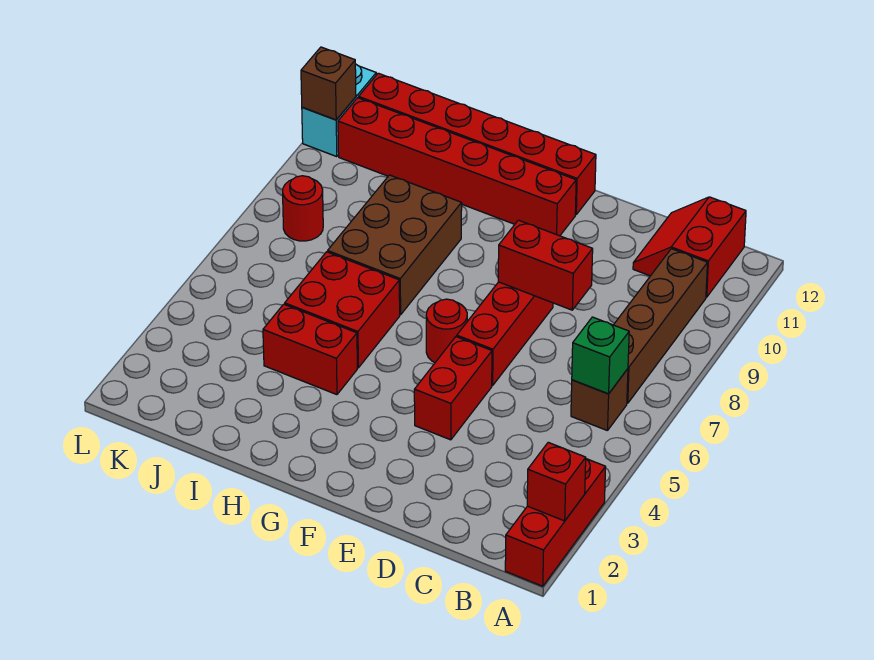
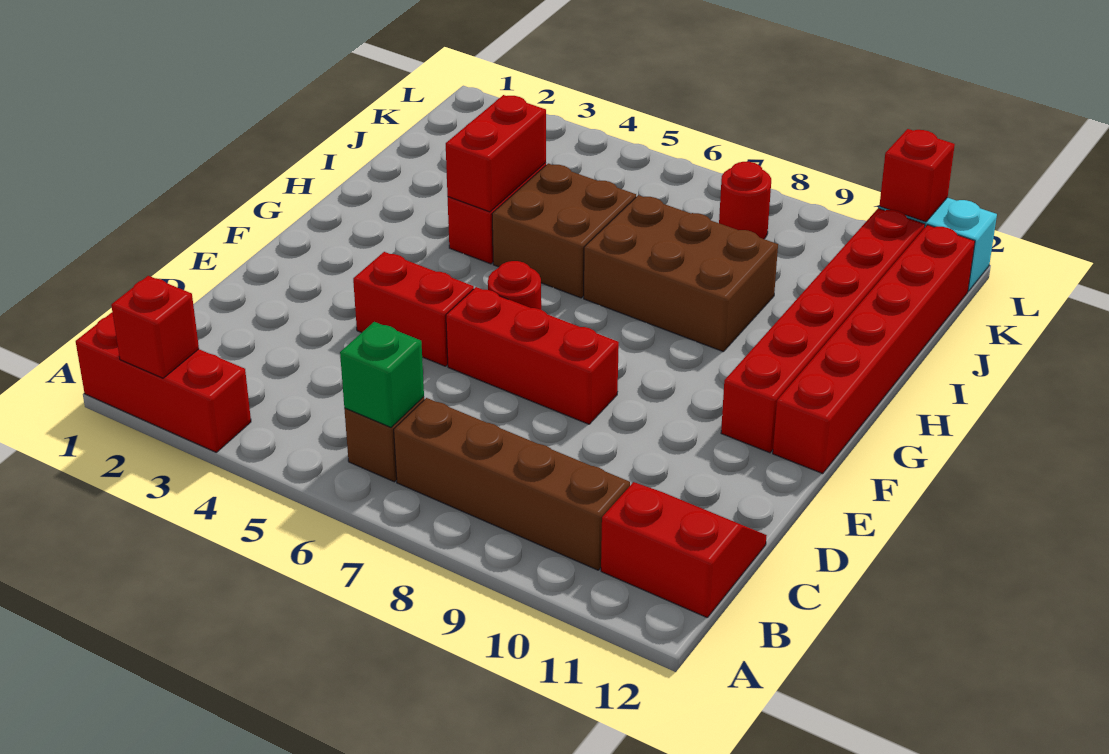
red 1x2 brick [498,220,593,310] -> red 1x2 brick moved to [446,95,546,212]
red 2x2 brick [285,252,400,368] -> brown 2x2 brick [492,163,636,298]
brown 1x1 brick [301,47,356,120] -> red 1x1 brick [879,129,955,222]

